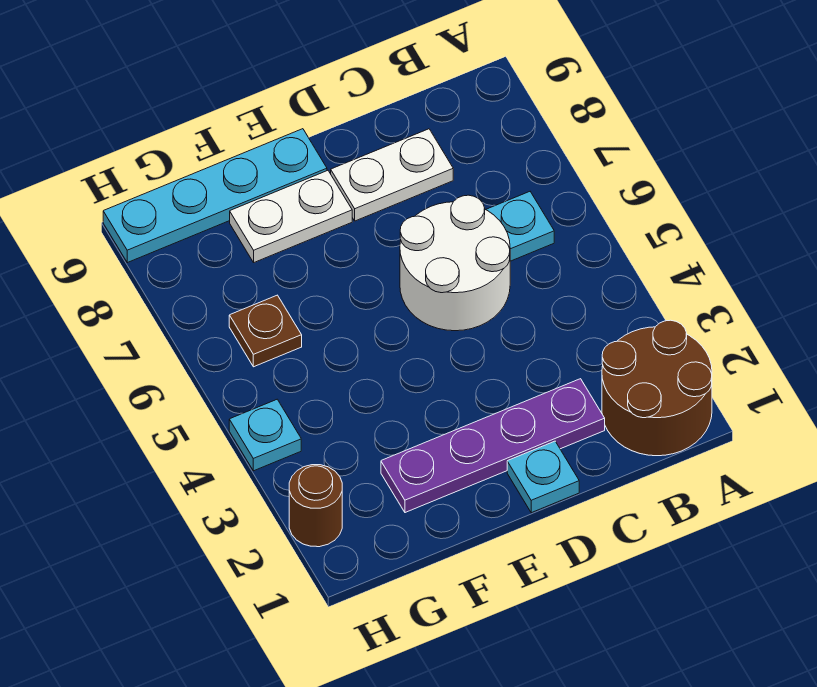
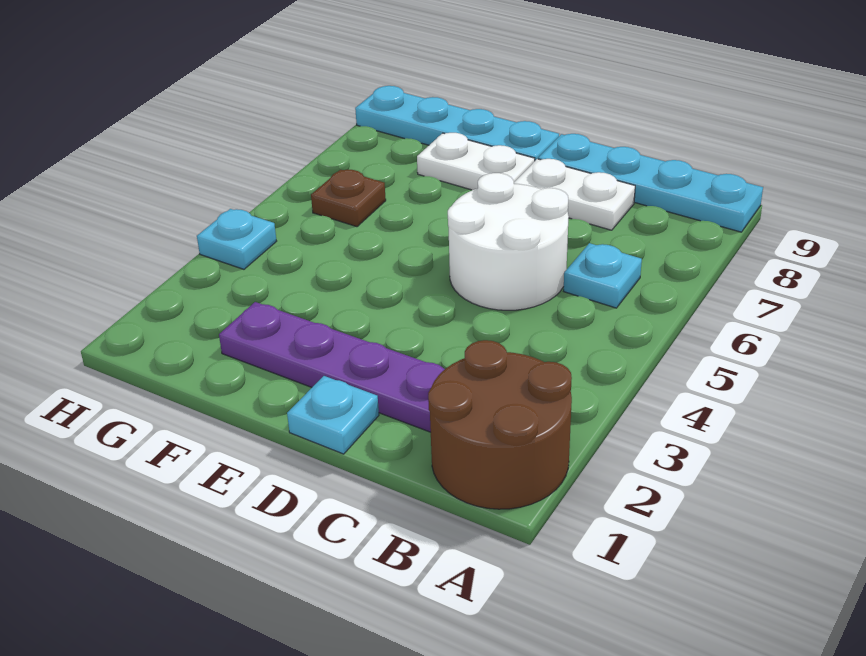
none -> cyan 1x4 plate [538,134,763,232]
brown 1x1 round brick [289,465,342,547] -> none

